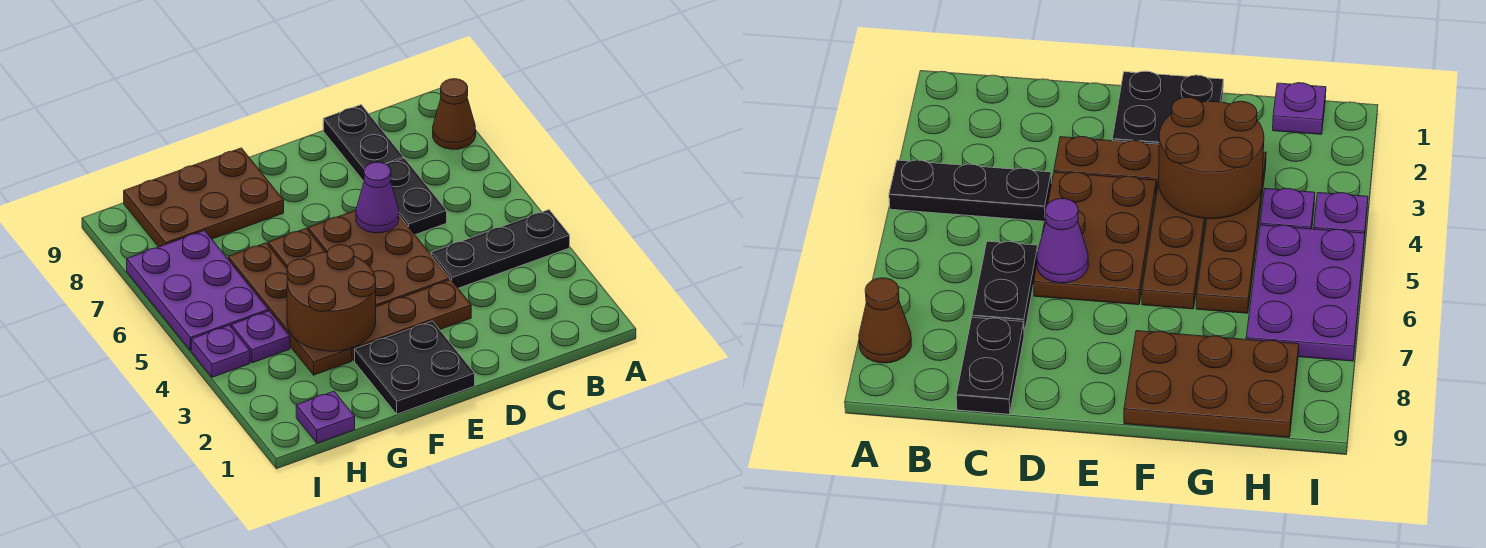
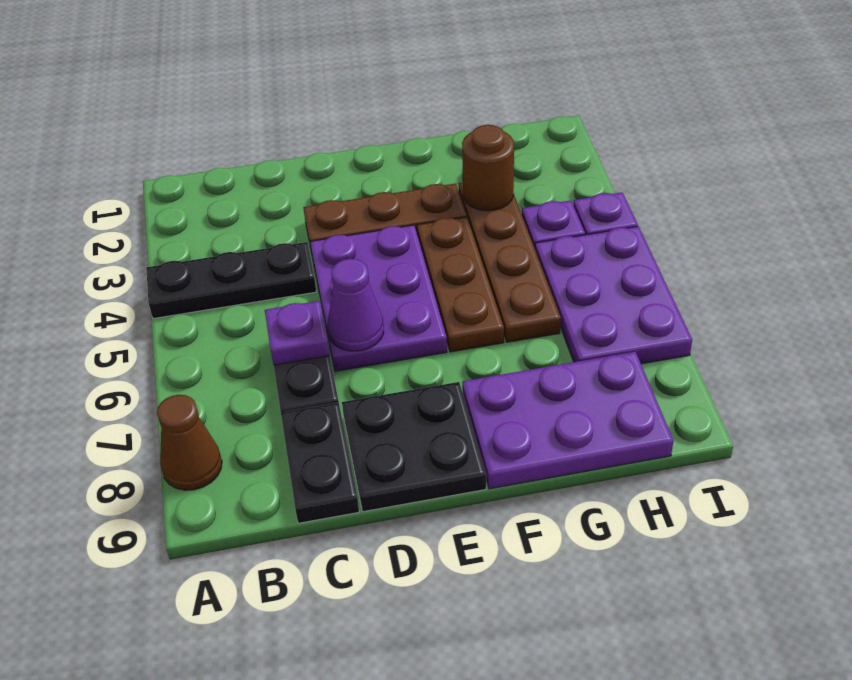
brown 2x3 plate [308,210,450,307] -> purple 2x3 plate [310,225,447,371]
black 2x2 plate [355,321,475,414] -> black 2x2 plate moved to [342,382,486,512]
brown 2x2 round brick [287,245,376,351] -> brown 1x1 round brick [462,125,514,211]
brown 2x3 plate [124,148,284,247] -> purple 2x3 plate [462,352,673,489]
purple 1x1 plate [296,391,355,443] -> purple 1x1 plate moved to [265,301,330,365]

